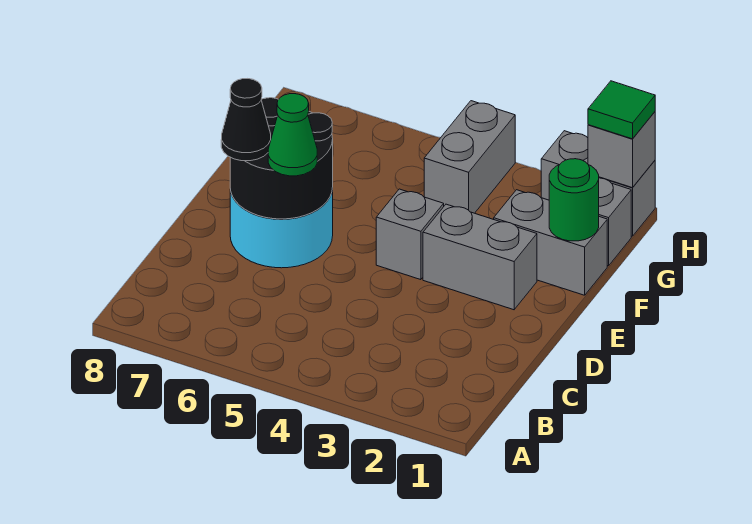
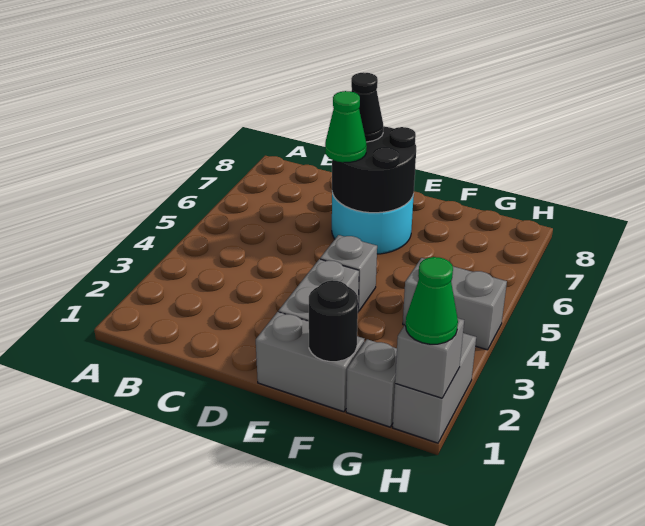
grey 1x2 brick [494,190,607,295] -> grey 1x2 brick turned to [256,312,364,412]
green 1x1 round brick [549,159,599,241] -> black 1x1 round brick [309,280,358,362]
green 1x1 tile [588,81,655,139] -> green 1x1 cone [406,257,458,344]

